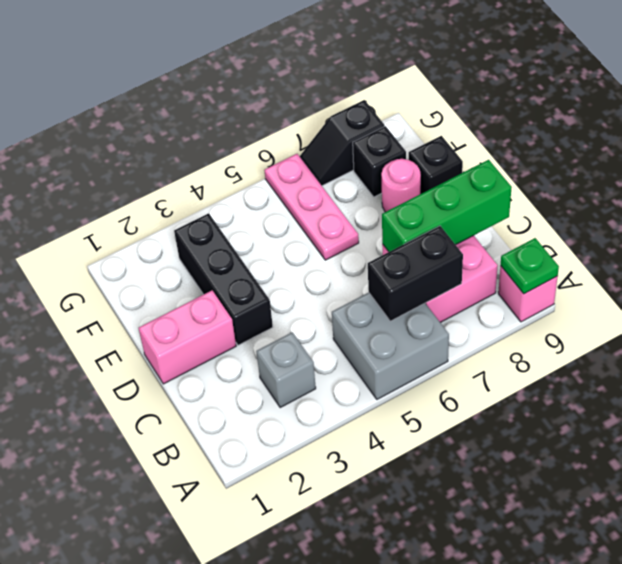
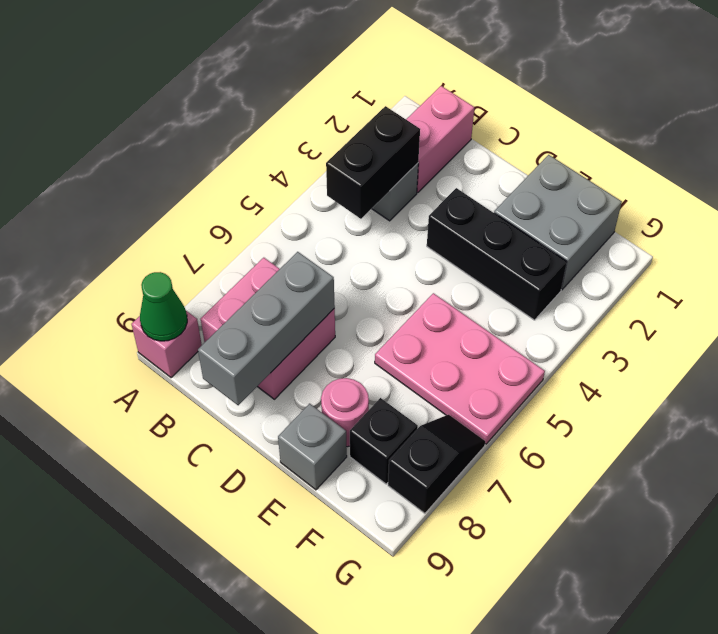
grey 2x2 brick [332,292,449,399] -> grey 2x2 brick moved to [494,155,622,289]
green 1x1 plate [501,238,559,294] -> green 1x1 cone [140,272,187,341]
black 1x2 brick [368,226,463,321] -> black 1x2 brick moved to [326,106,420,219]
green 1x3 brick [382,160,512,252] -> grey 1x3 brick [198,252,335,405]
pink 1x2 brick [139,290,236,384] -> pink 1x2 brick moved to [406,86,474,193]
pink 1x3 plate [264,154,359,260] -> pink 2x3 plate [375,293,545,444]
black 1x1 brick [409,136,463,194] -> grey 1x1 brick [278,404,347,490]

